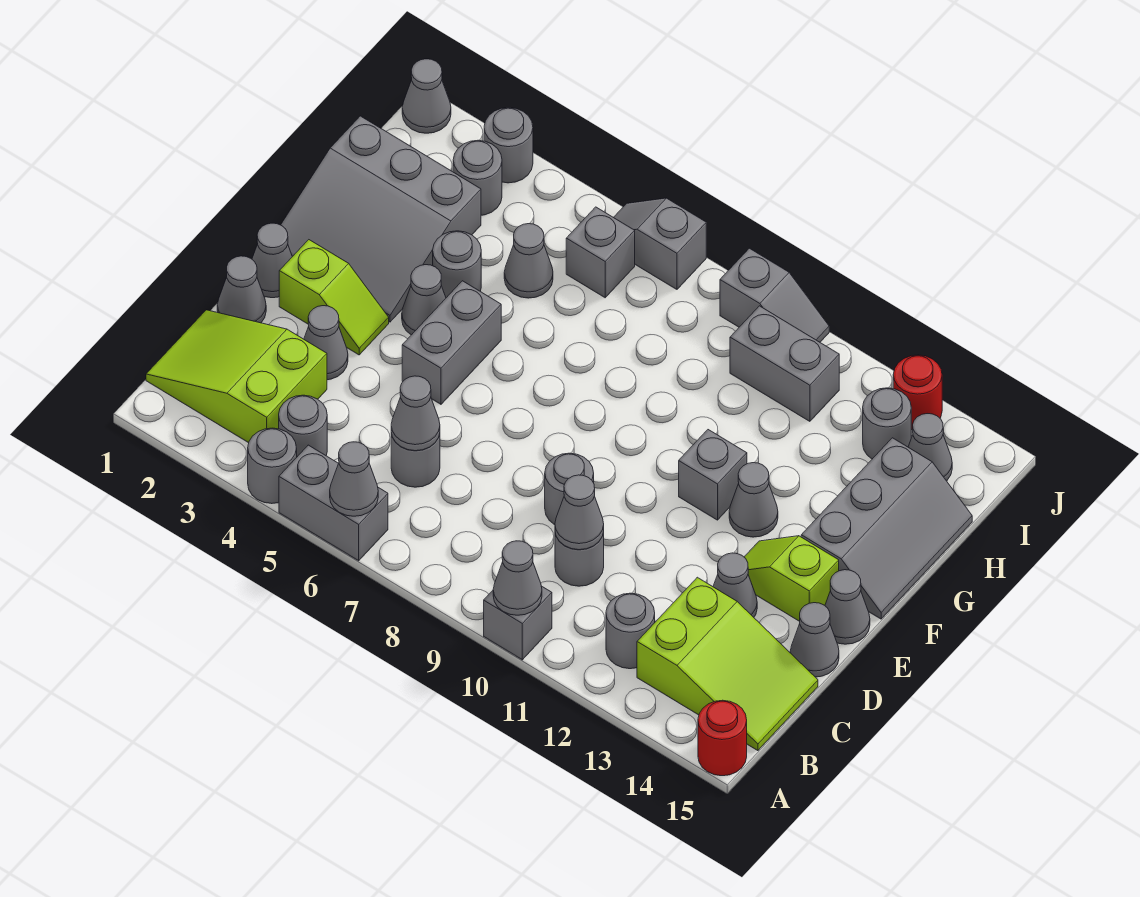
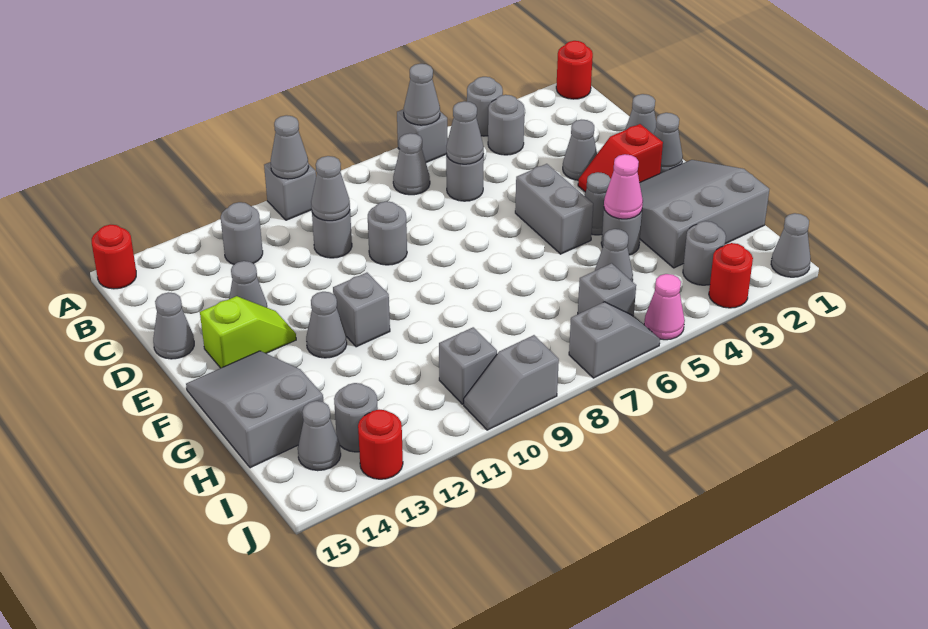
none -> red 1x1 round brick [556,41,593,99]
grey 1x2 brick [279,445,388,561] -> grey 1x1 brick [397,109,447,162]
lime 2x3 slope [146,310,327,443] -> none
lime 2x3 slope [637,577,818,751] -> none
lime 1x2 slope [279,240,389,355] -> red 1x2 slope [578,124,663,192]
grey 1x1 cone [825,570,870,644] -> grey 1x1 cone moved to [393,133,430,195]
grey 2x3 slope [801,438,972,619] -> grey 2x3 slope turned to [186,351,323,468]
none -> pink 1x1 cone [604,154,643,219]
grey 1x2 brick [730,306,839,421] -> grey 1x1 brick [439,327,497,404]
grey 1x1 round brick [484,108,533,183] -> red 1x1 round brick [709,243,753,308]
none -> pink 1x1 cone [644,274,685,340]

